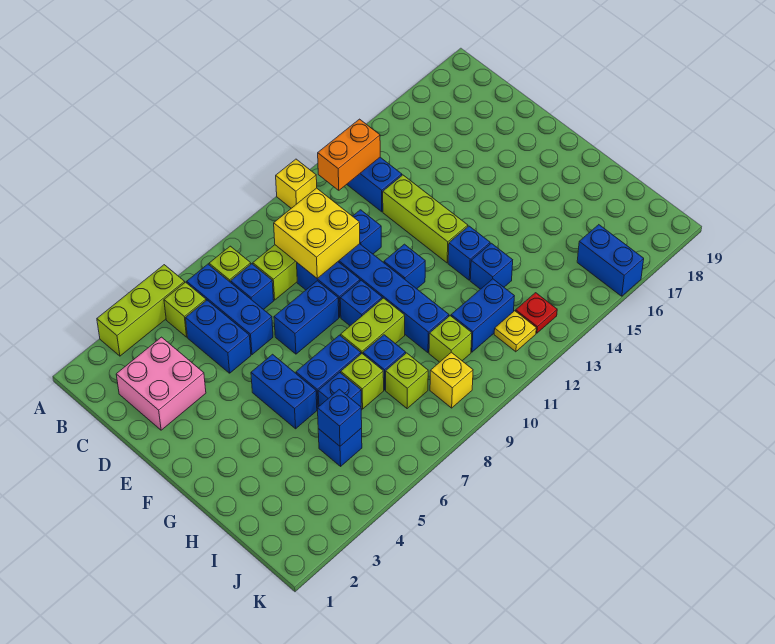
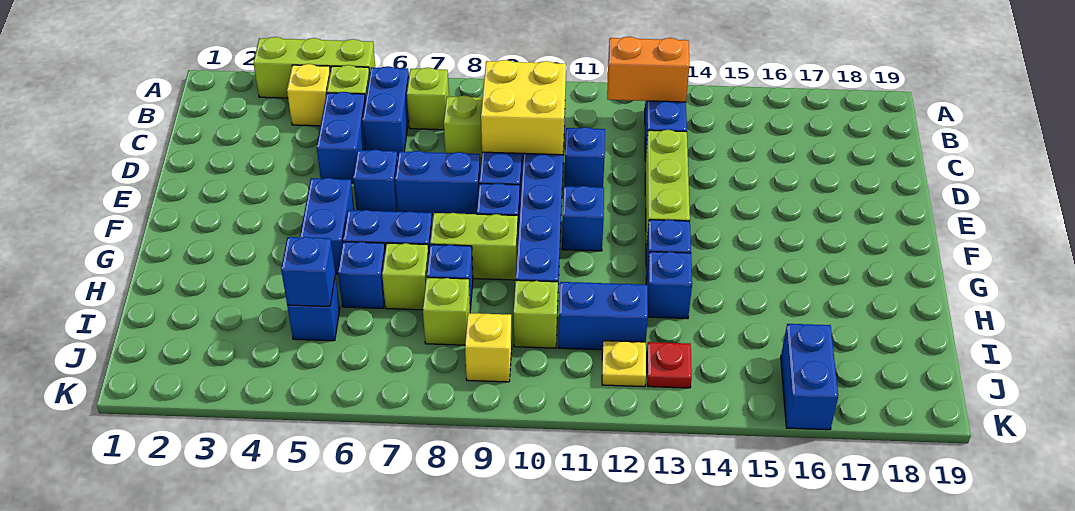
yellow 1x1 brick [276,159,317,208] -> yellow 1x1 brick moved to [287,64,330,126]
blue 1x3 brick [187,264,273,355] -> blue 1x2 brick [362,66,409,156]
pink 2x2 brick [116,337,206,430] -> none
blue 1x1 brick [231,264,274,310] -> blue 1x1 brick moved to [353,150,398,212]

